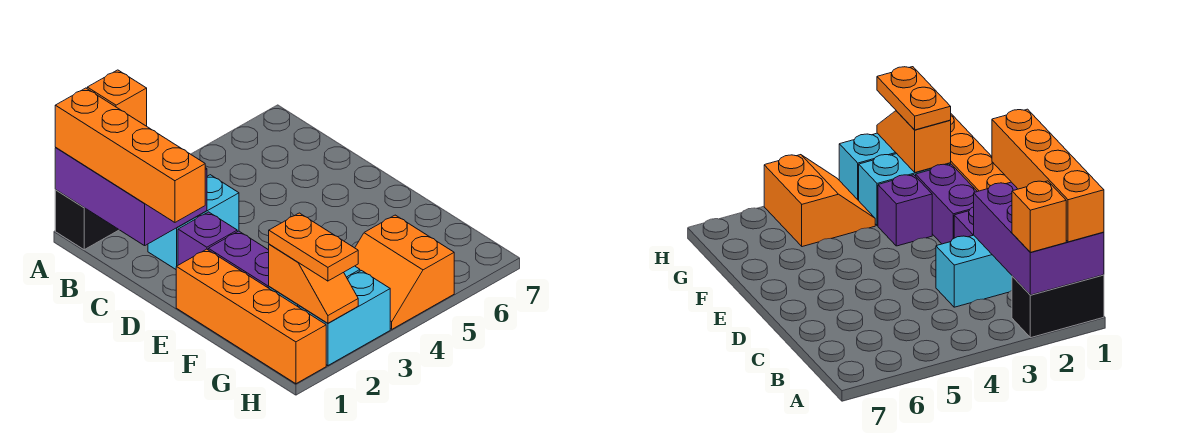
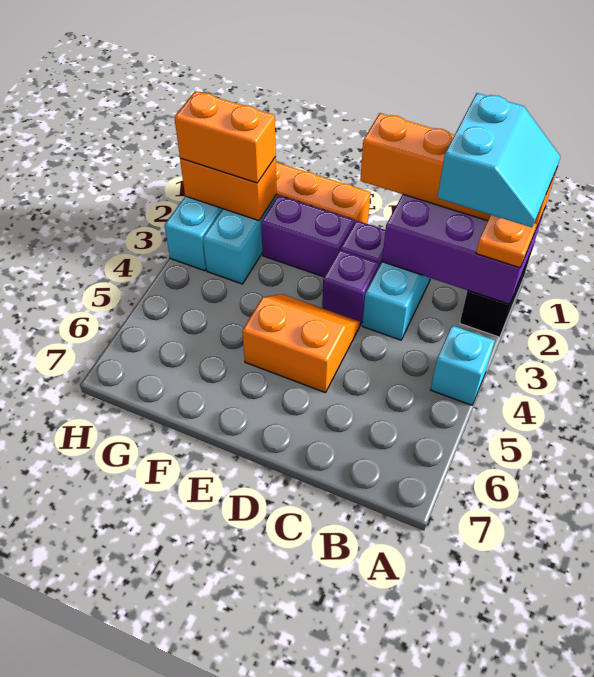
none -> cyan 2x2 slope [438,93,561,227]
orange 1x1 brick [87,70,147,126] -> orange 1x1 plate [476,215,537,268]
none -> cyan 1x1 brick [431,326,495,405]
purple 1x1 brick [878,175,932,246] -> purple 1x1 brick moved to [322,250,379,325]
orange 1x2 slope [269,244,358,323] -> orange 1x2 brick [180,157,277,221]
orange 1x2 plate [269,213,358,281] -> orange 1x2 brick [174,91,276,183]
orange 2x2 slope [355,215,454,329] -> orange 2x2 slope moved to [242,294,360,393]

